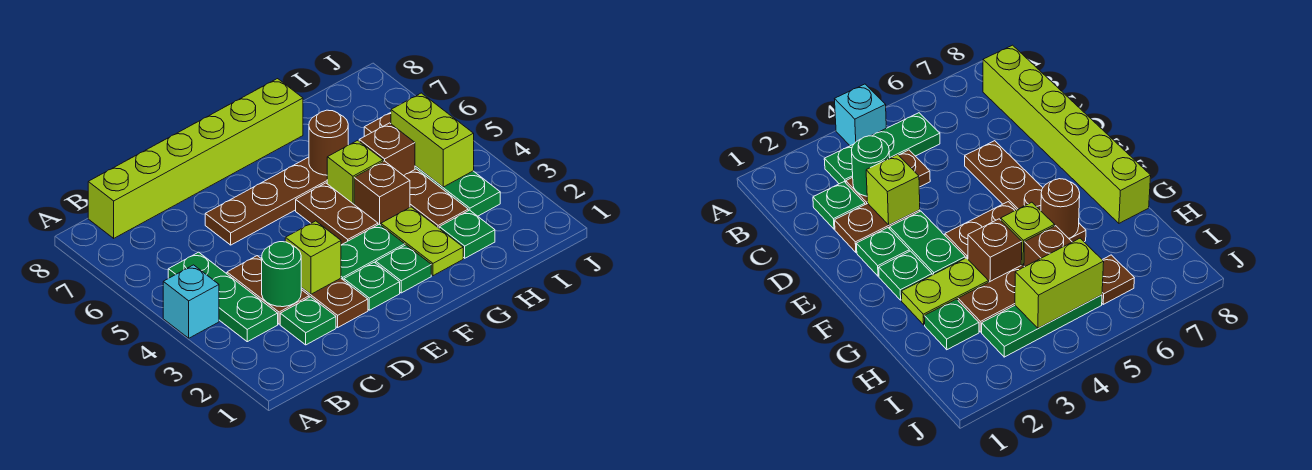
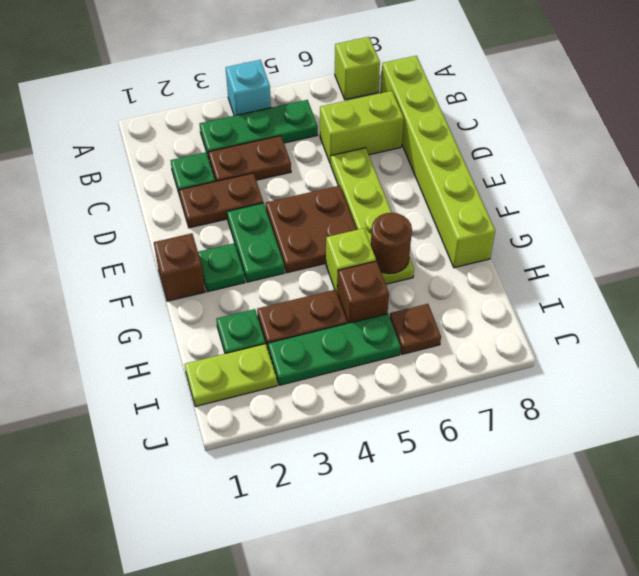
green 1x1 round brick [262,242,301,307] -> none
lime 1x1 brick [285,221,341,294] -> lime 1x1 brick moved to [335,37,380,100]
brown 1x4 plate [205,157,327,245] -> lime 1x4 plate [331,148,414,284]
green 1x1 plate [344,262,400,310] -> none
brown 1x2 plate [296,183,378,245] -> brown 2x2 plate [266,186,357,273]
lime 1x2 plate [381,207,463,276] -> lime 1x2 plate moved to [185,344,277,407]
brown 1x1 brick [354,161,410,225] -> brown 1x1 brick moved to [154,233,205,301]
lime 1x2 brick [391,93,474,187] -> lime 1x2 brick moved to [320,91,404,164]

